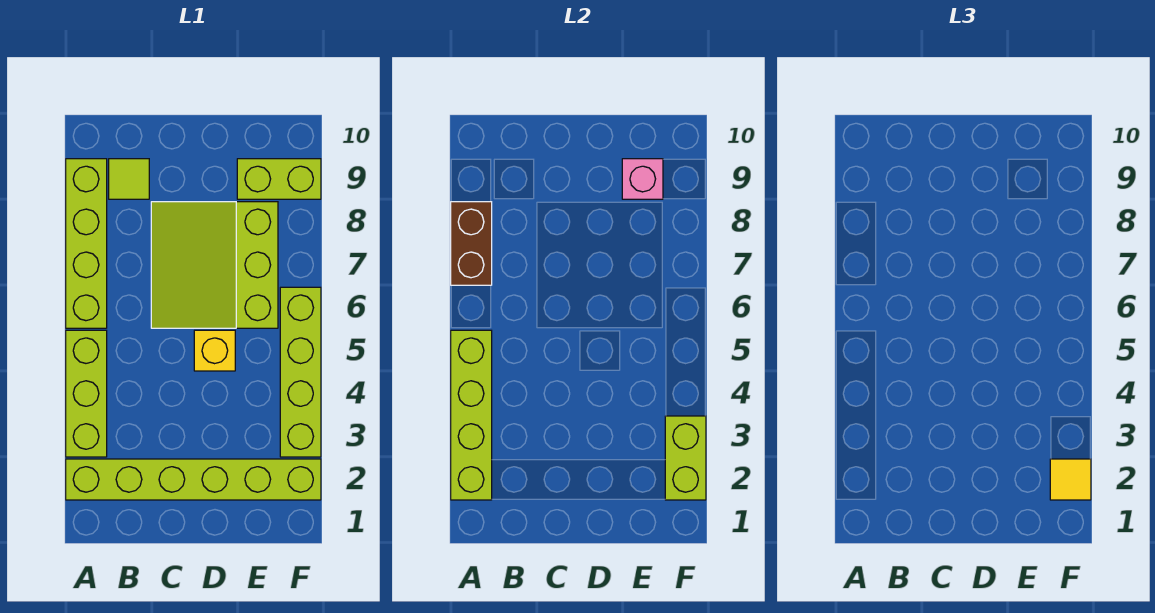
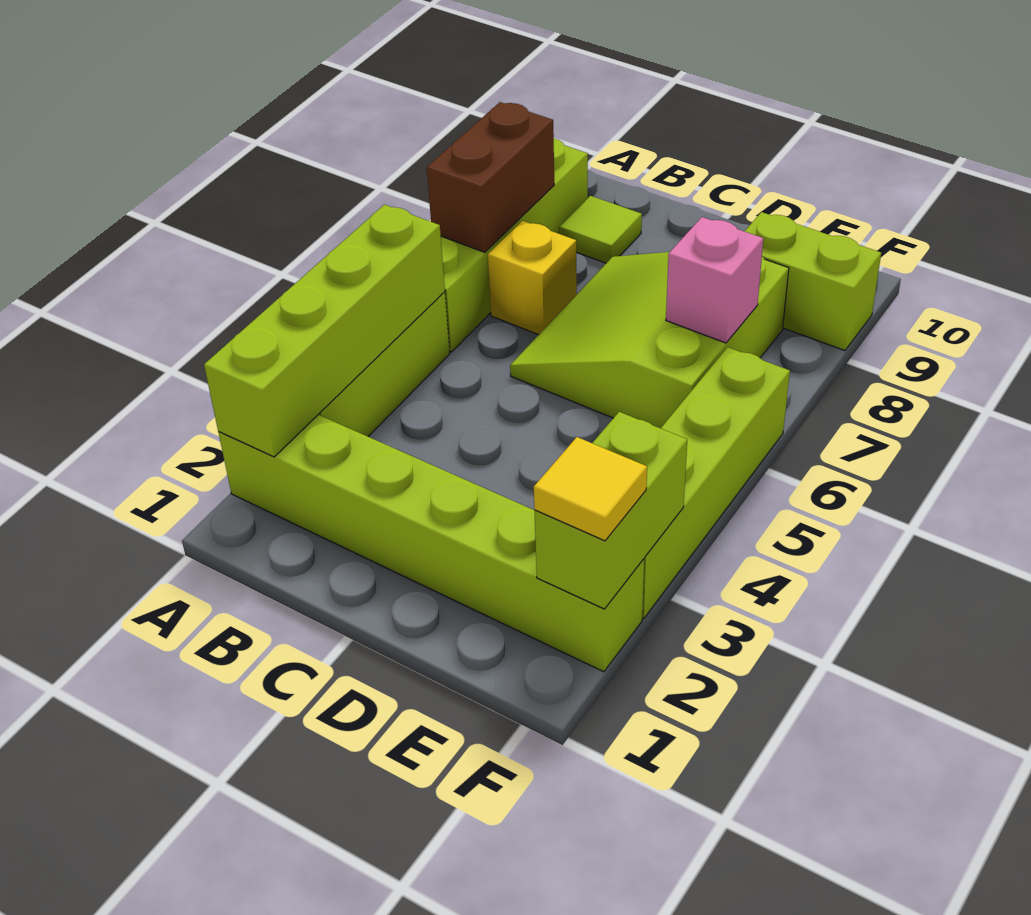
yellow 1x1 brick [194,330,235,371] -> yellow 1x1 brick moved to [488,221,577,335]
pink 1x1 brick [622,159,663,199] -> pink 1x1 brick moved to [666,217,763,343]

